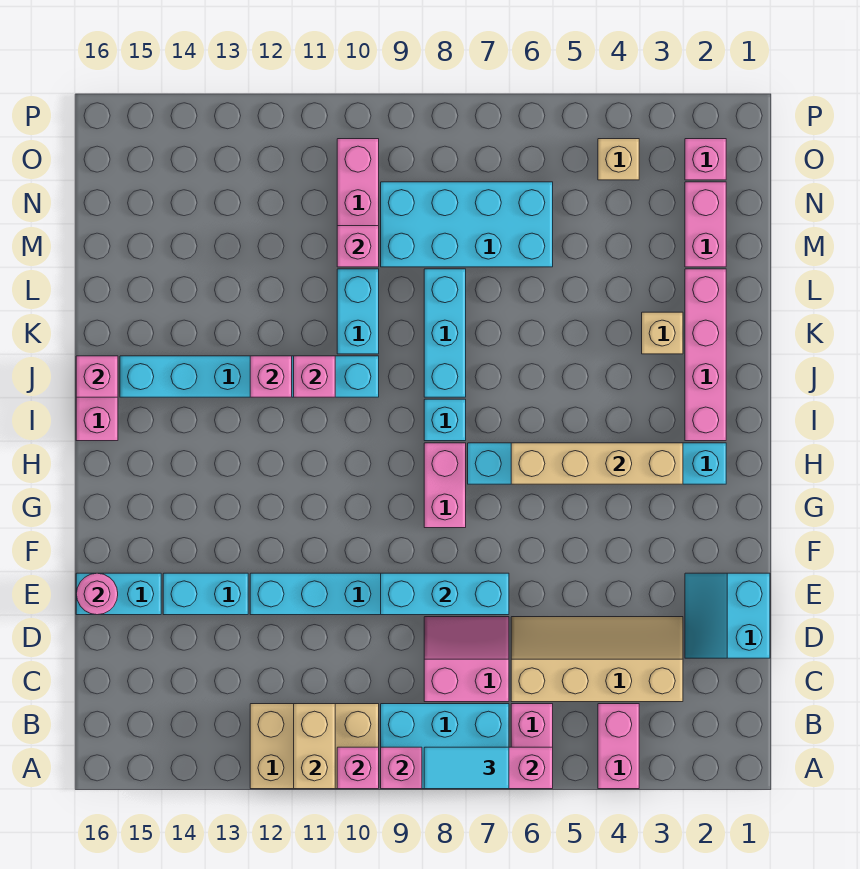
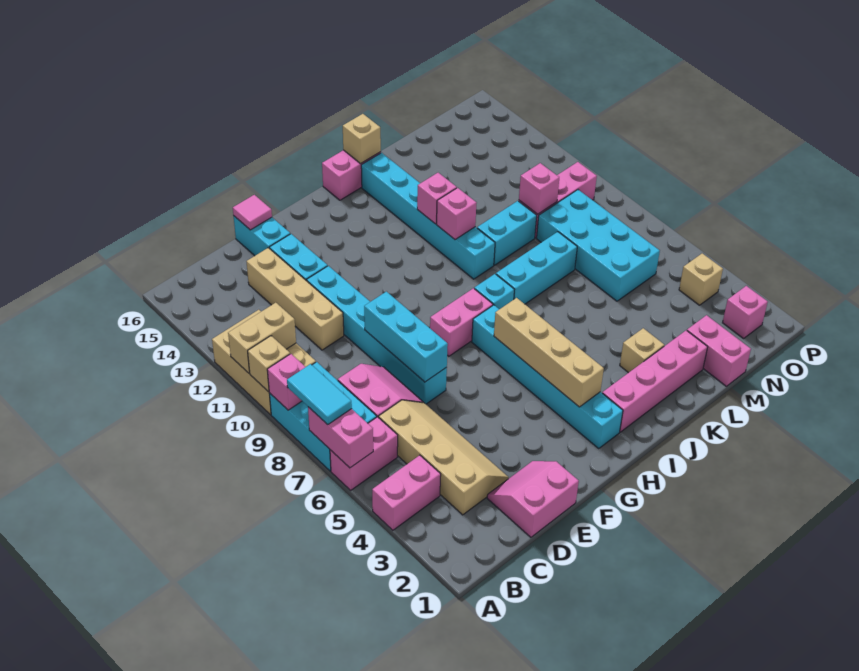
pink 1x1 brick [337,747,379,789] -> tan 1x1 brick [248,336,290,392]
cyan 2x2 slope [685,573,770,658] -> pink 2x2 slope [487,461,579,537]
none -> tan 1x4 brick [246,248,344,350]
pink 1x1 round brick [76,573,118,615] -> pink 1x1 tile [233,195,272,230]
pink 1x1 brick [76,356,118,397] -> tan 1x1 brick [343,114,381,164]
pink 1x2 brick [685,182,726,267] -> pink 1x2 brick turned to [687,315,751,386]

